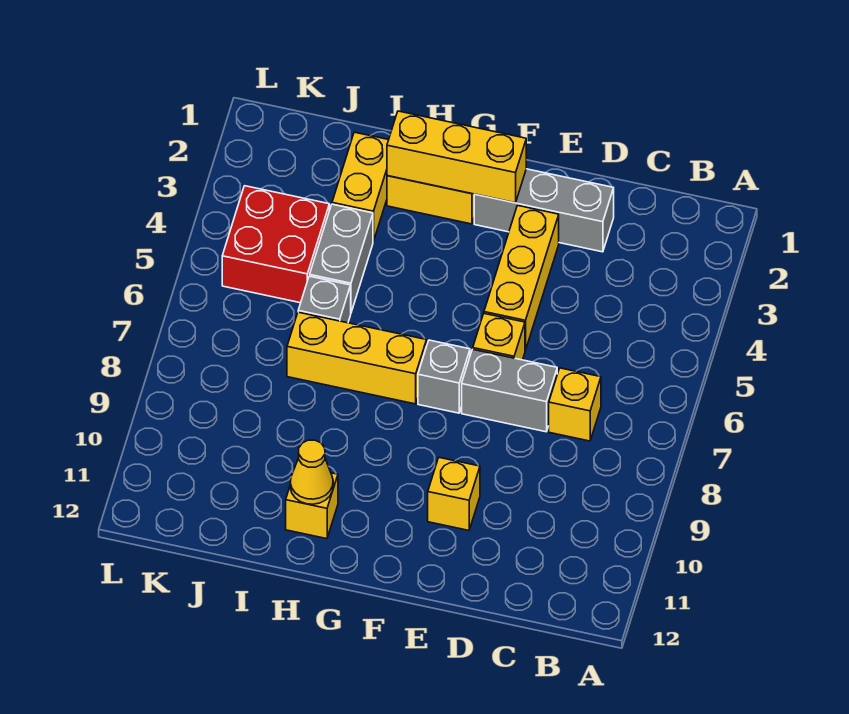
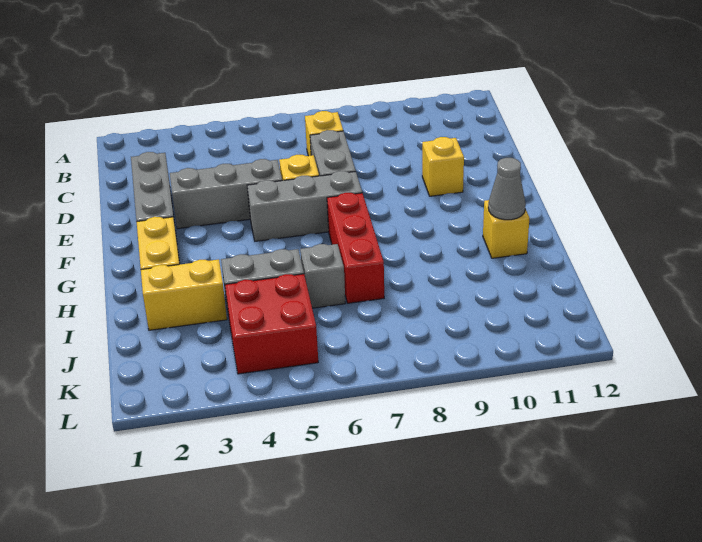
yellow 1x3 brick [484,205,559,350] -> grey 1x3 brick [170,159,282,229]
yellow 1x3 brick [387,111,526,203] -> none
grey 1x1 brick [418,340,470,413] -> grey 1x3 brick [247,171,362,241]
yellow 1x3 brick [287,312,427,404] -> red 1x3 brick [327,193,384,303]
yellow 1x1 cone [290,440,333,504] -> grey 1x1 cone [488,158,526,220]

